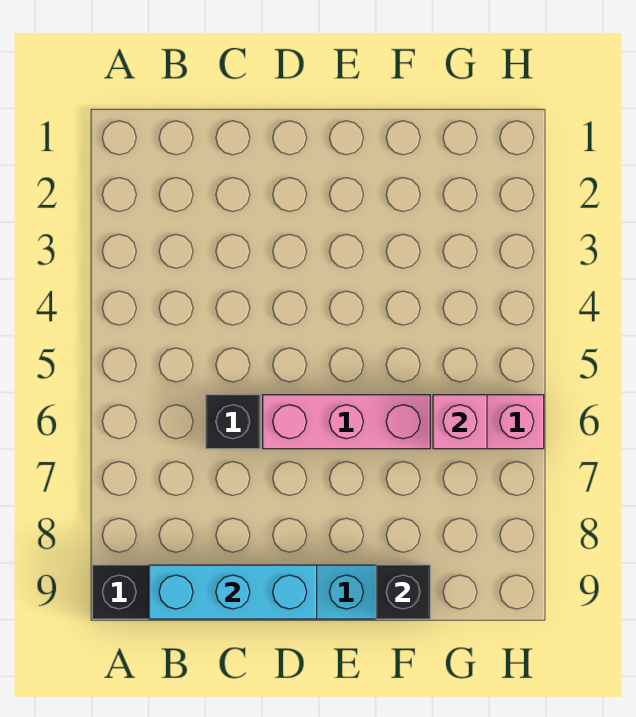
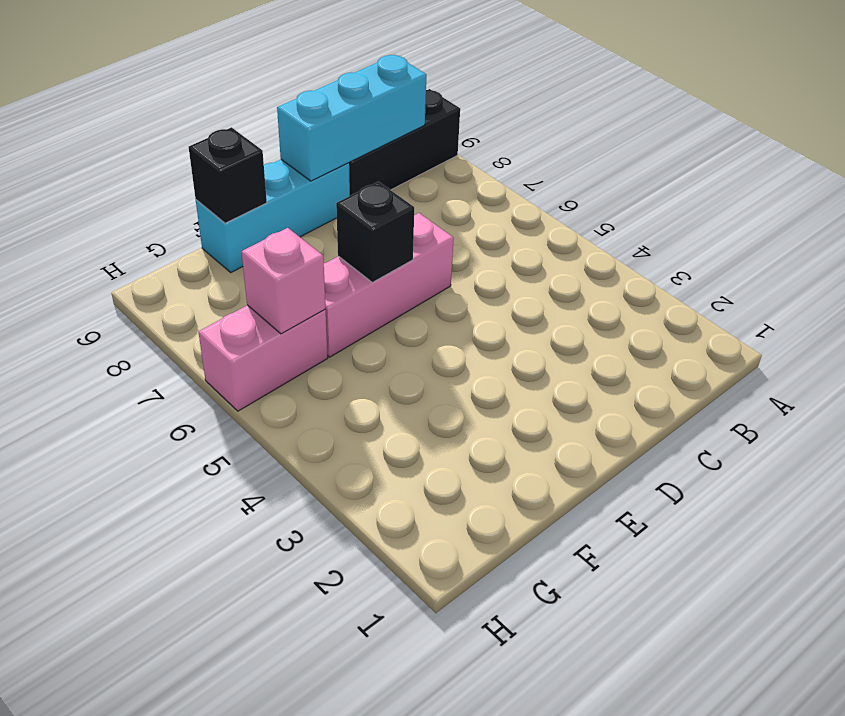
black 1x1 brick [206,395,260,449] -> black 1x1 brick moved to [336,182,414,282]

